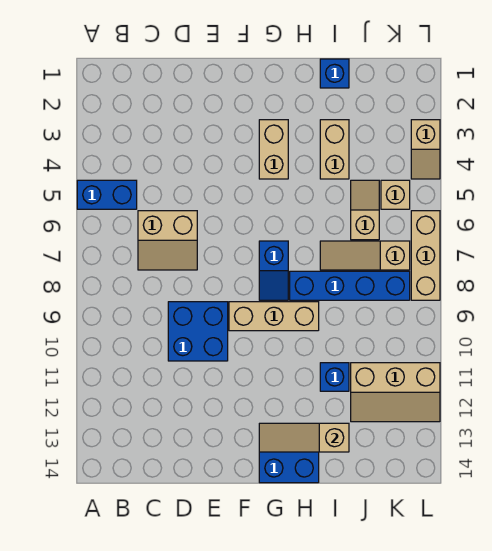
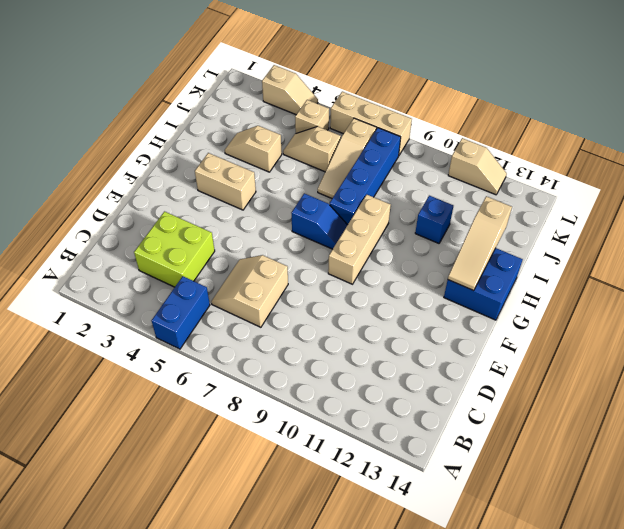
none -> lime 2x2 brick [134,212,215,287]
tan 2x2 slope [138,211,197,270] -> tan 2x2 slope turned to [211,255,288,327]
blue 2x2 brick [168,302,228,361] -> none
blue 1x1 brick [320,59,349,88] -> none
tan 1x2 brick [320,120,349,179] -> tan 1x2 slope [225,126,282,172]
tan 2x3 slope [351,363,440,422] -> tan 1x2 slope [448,138,507,195]

